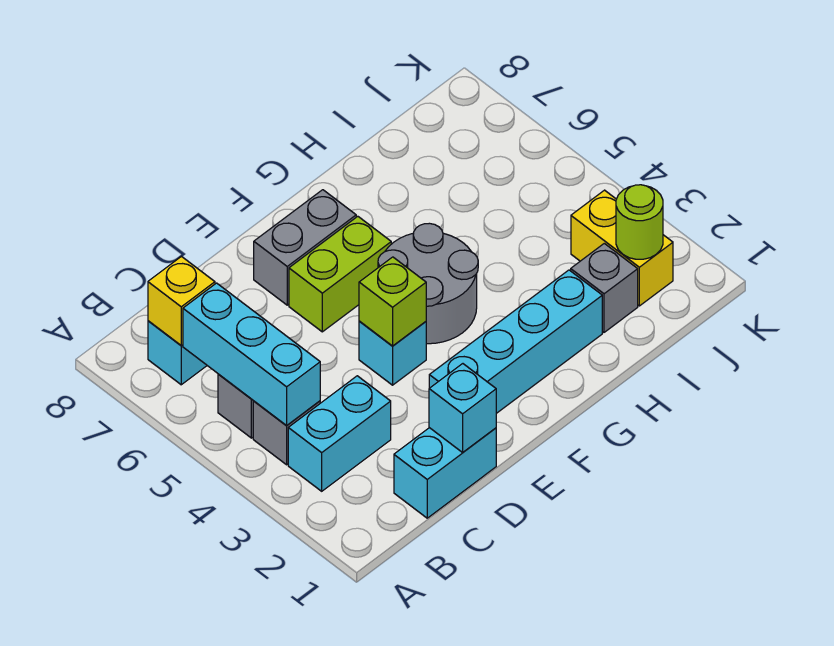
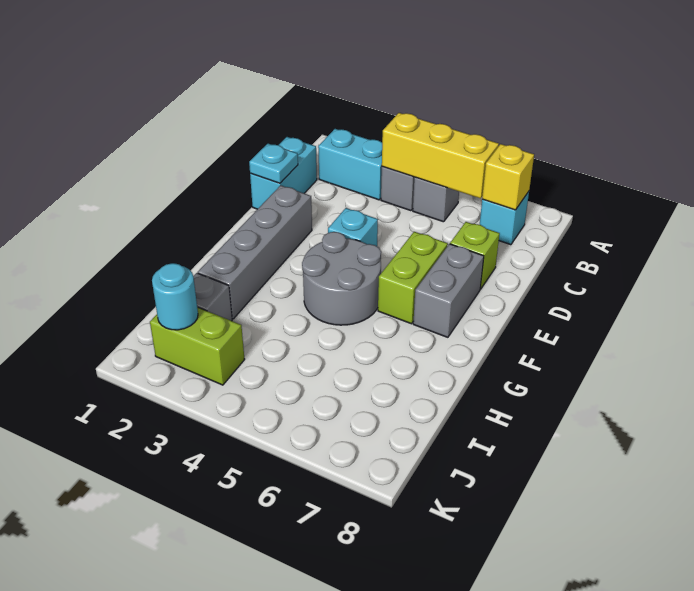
cyan 1x2 brick [288,376,391,491] -> cyan 1x2 brick turned to [318,129,382,200]
cyan 1x3 brick [183,283,320,426] -> yellow 1x3 brick [382,113,499,199]
cyan 1x1 brick [429,364,496,452] -> cyan 1x1 plate [249,144,298,183]
cyan 1x4 brick [429,270,602,413] -> grey 1x4 brick [198,185,312,319]
lime 1x1 brick [359,257,426,346] -> lime 1x1 brick moved to [450,222,500,289]
yellow 1x2 brick [571,190,673,306] -> lime 1x2 brick [150,307,245,385]
lime 1x1 round brick [616,185,663,259] -> cyan 1x1 round brick [152,263,198,330]

